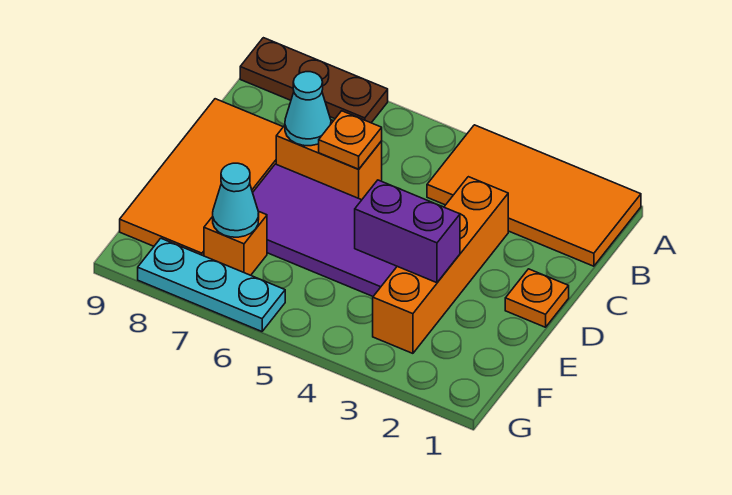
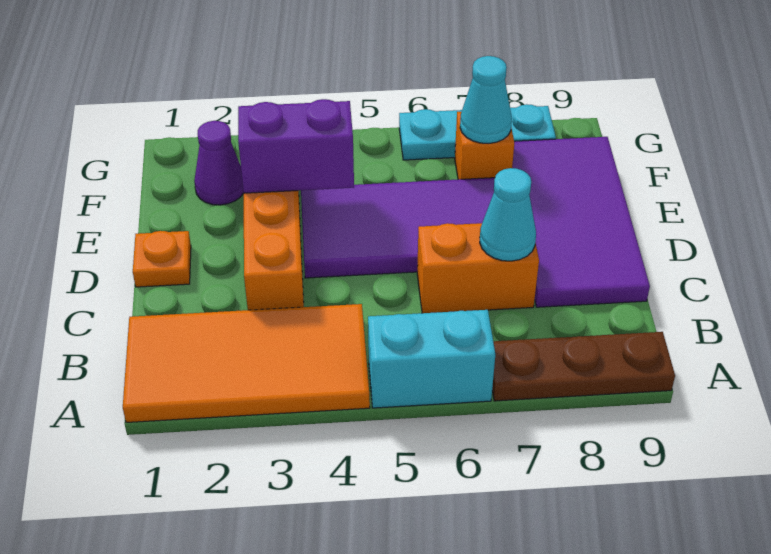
none -> cyan 1x2 brick [368,310,495,408]
orange 1x1 plate [319,111,382,169] -> none
orange 2x4 tile [120,99,283,256] -> purple 2x4 tile [512,137,650,307]
none -> purple 1x1 cone [194,121,244,205]

